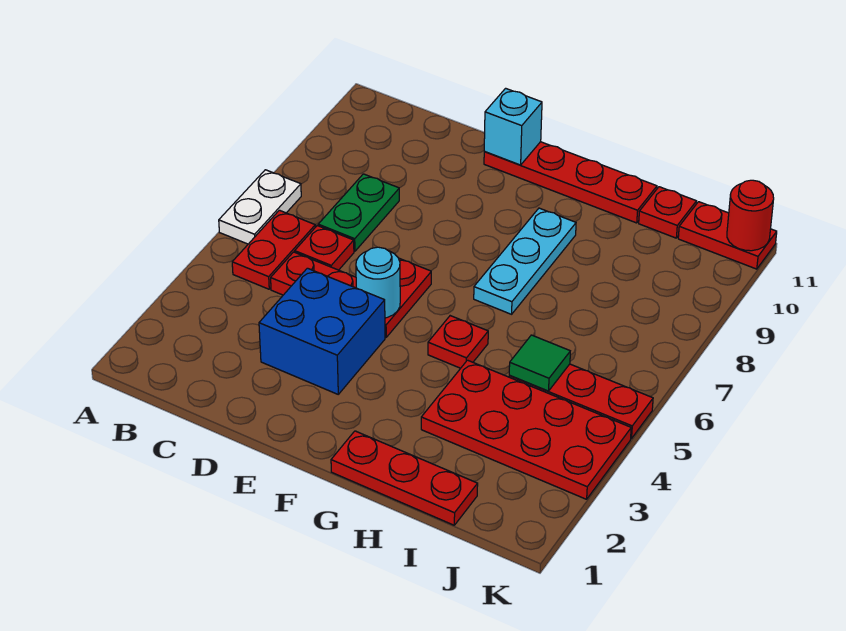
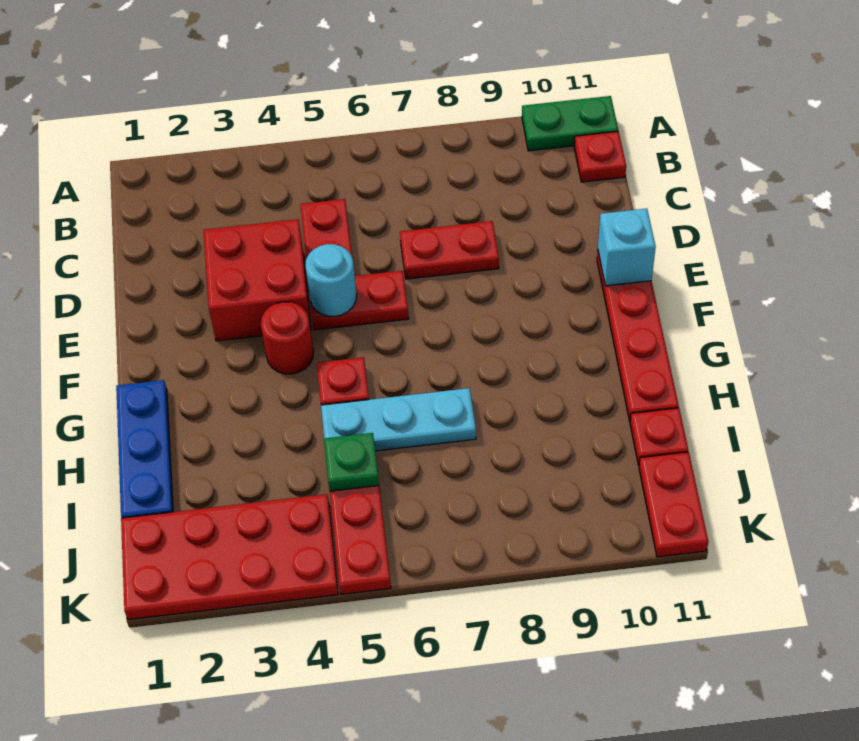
white 1x2 plate [219,170,301,244] -> none
red 1x2 plate [232,210,315,289] -> red 1x2 plate moved to [400,221,499,279]
red 1x1 plate [295,226,354,270] -> red 1x1 plate moved to [574,131,626,182]
green 1x2 plate [318,174,399,251] -> green 1x2 plate moved to [522,96,618,151]
blue 2x2 brick [259,268,385,394] -> red 2x2 brick [203,219,311,341]
red 1x3 plate [331,431,478,525] -> blue 1x3 plate [116,380,173,518]
cyan 1x3 plate [474,208,576,314] -> cyan 1x3 plate moved to [321,388,476,451]
red 2x4 plate [421,360,631,499] -> red 2x4 plate turned to [121,494,338,620]
green 1x1 tile [509,335,570,391] -> green 1x1 plate [324,433,379,491]
red 1x1 round brick [727,180,774,251] -> red 1x1 round brick moved to [261,302,313,374]

